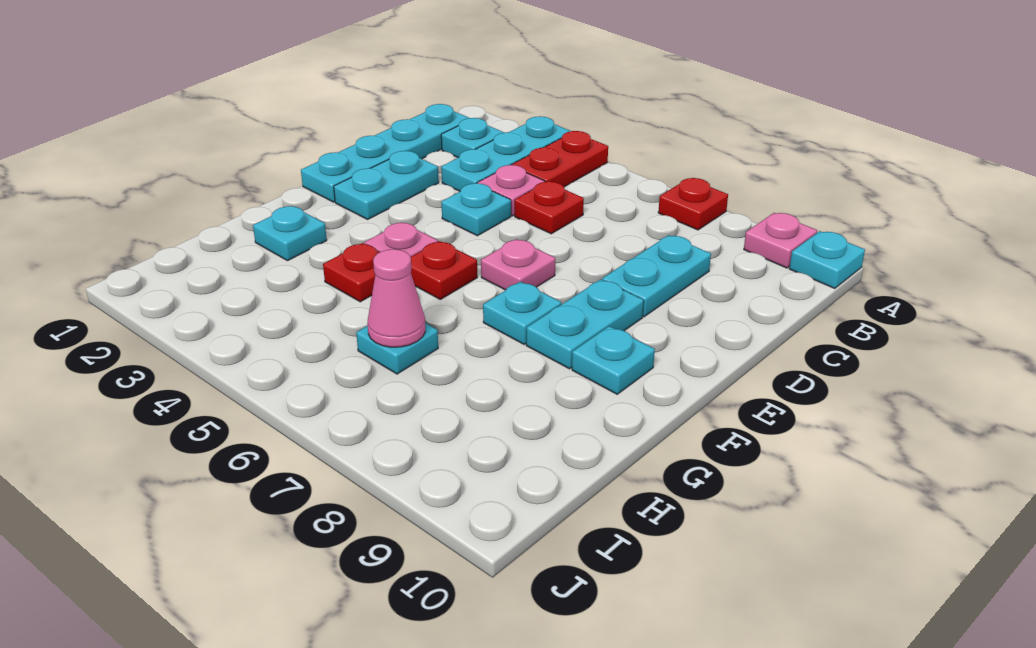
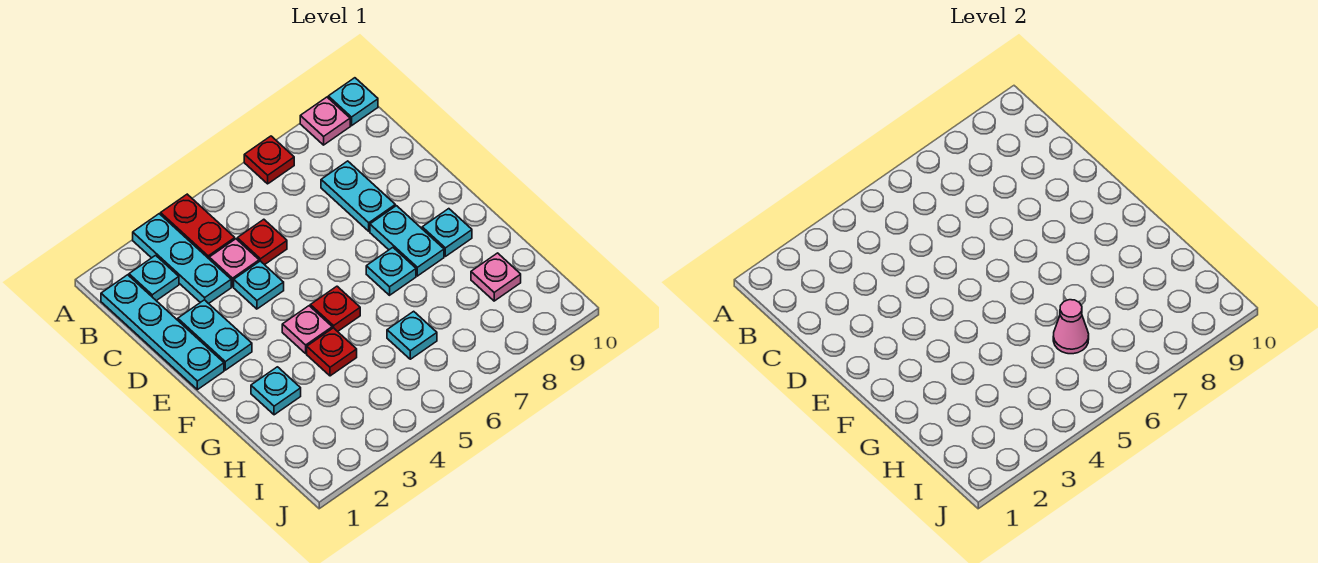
pink 1x1 plate [481,239,555,290] -> pink 1x1 plate moved to [471,253,521,301]

